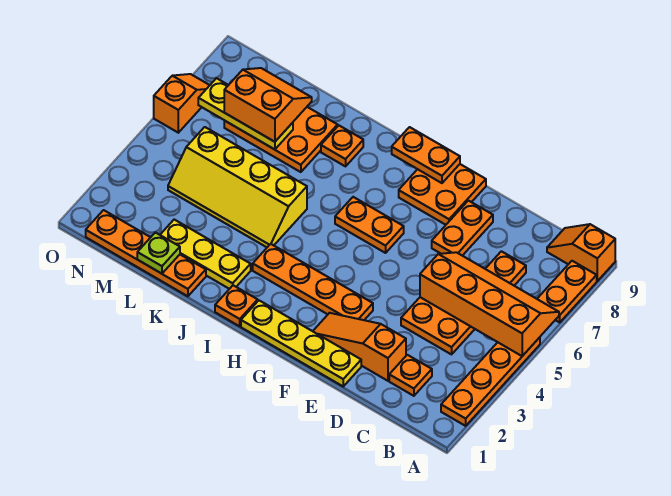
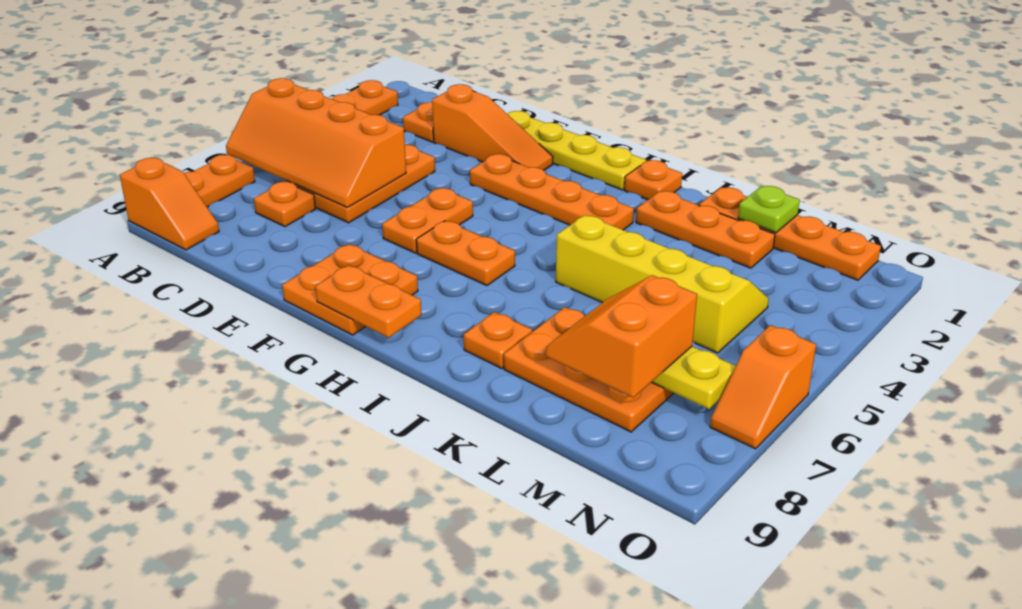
orange 1x2 plate [432,201,493,256] -> orange 1x2 plate moved to [382,188,473,253]
yellow 1x3 plate [160,220,251,289] -> orange 1x3 plate [636,191,775,268]
orange 2x2 slope [224,68,312,142] -> orange 2x2 slope turned to [546,275,697,398]

